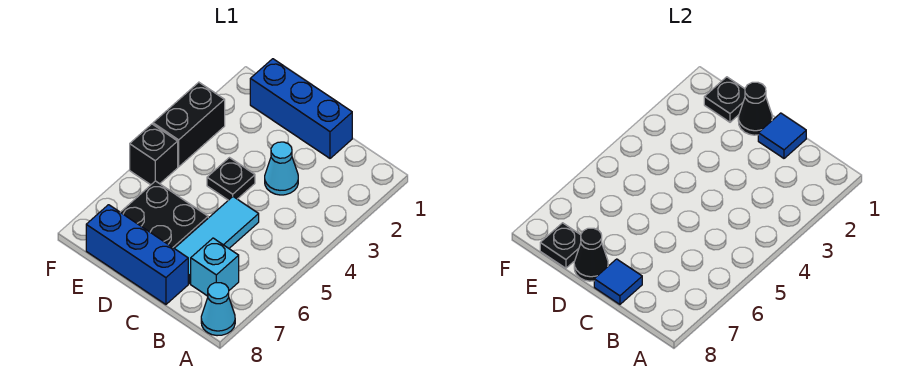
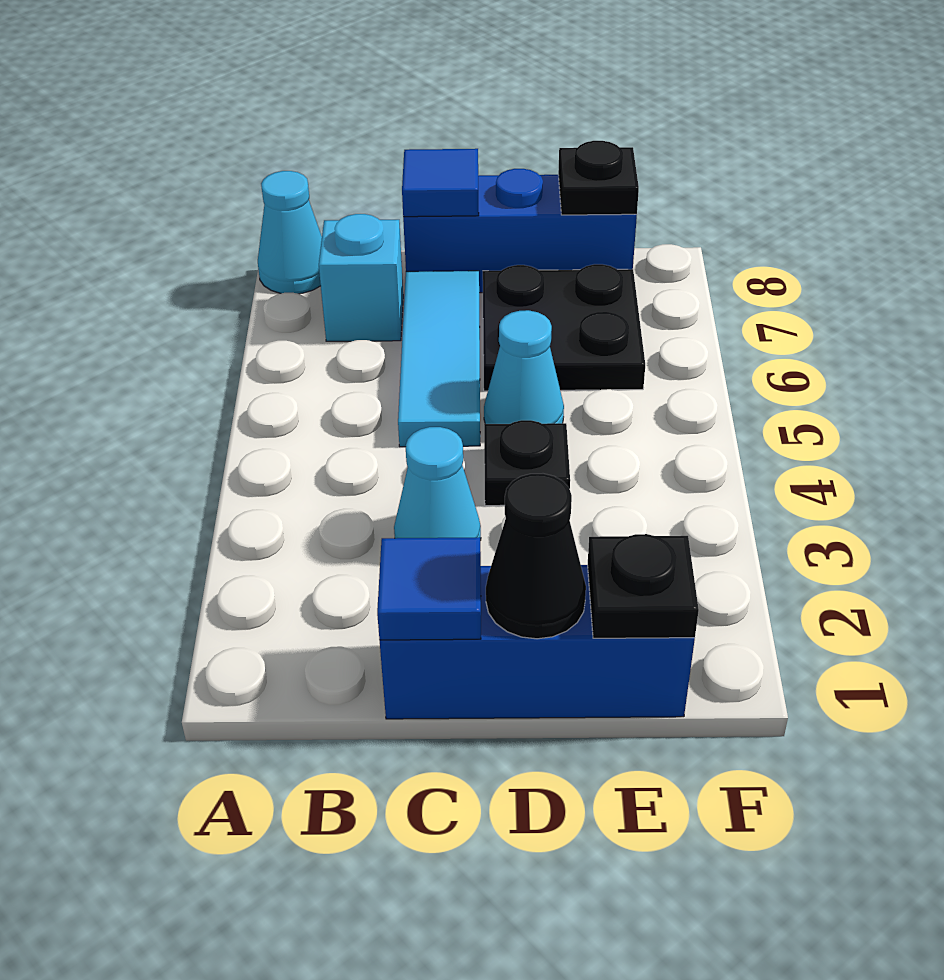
none -> cyan 1x1 cone [484,310,564,424]
black 1x1 cone [574,228,608,281] -> none
black 1x2 brick [153,82,225,167] -> none
black 1x1 brick [130,124,178,185] -> none

